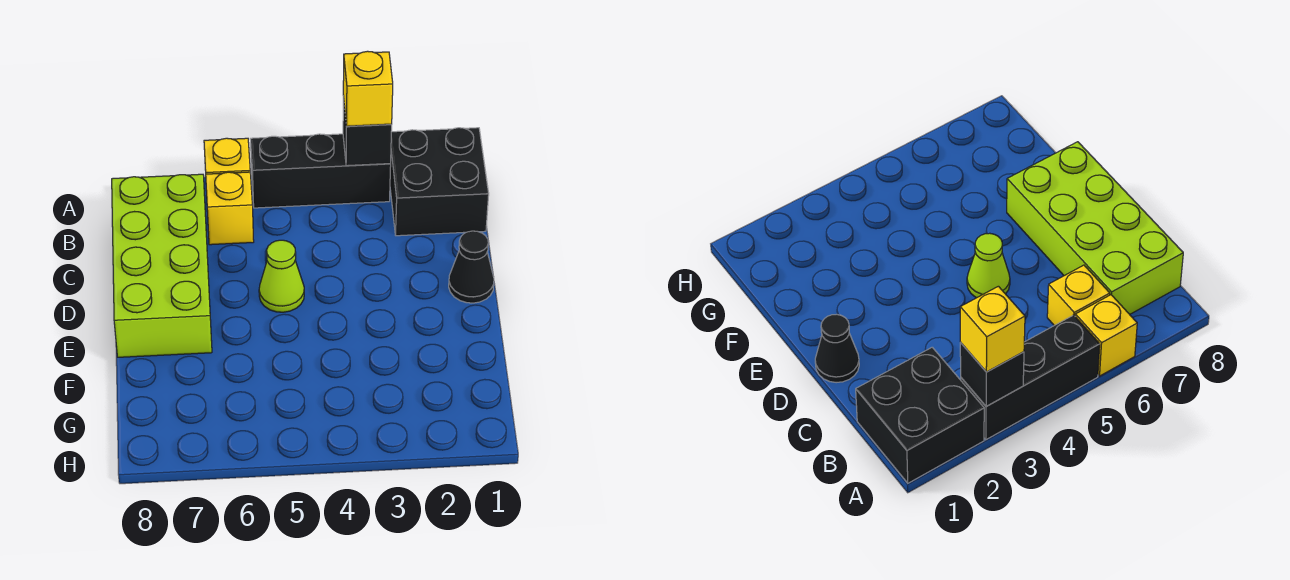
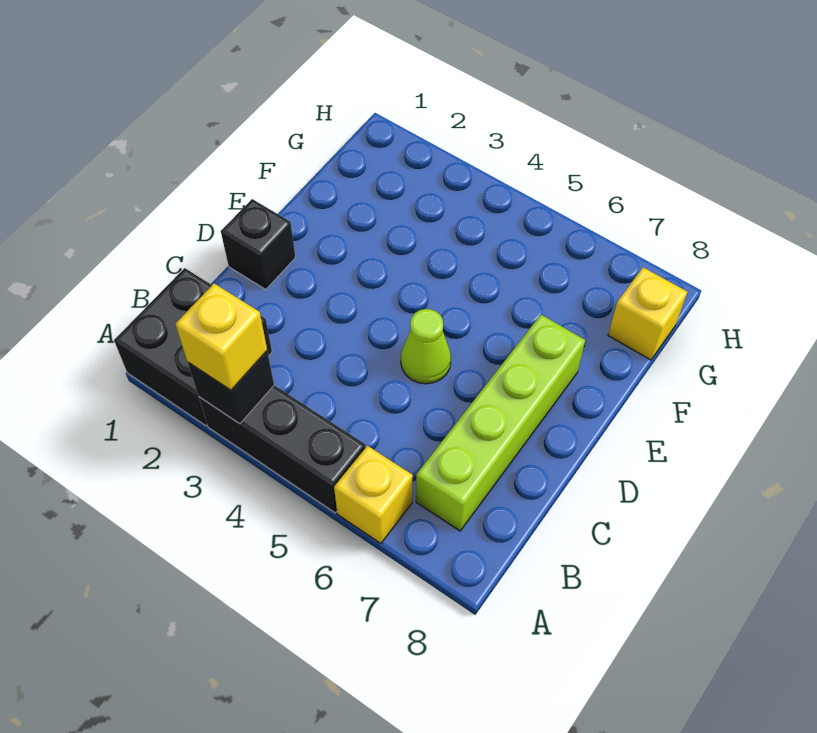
yellow 1x1 brick [206,172,254,245] -> yellow 1x1 brick moved to [608,267,687,360]
lime 2x4 brick [112,174,212,357] -> lime 1x4 brick [416,315,585,531]
black 1x1 cone [449,231,494,303] -> black 1x1 brick [221,199,296,289]

